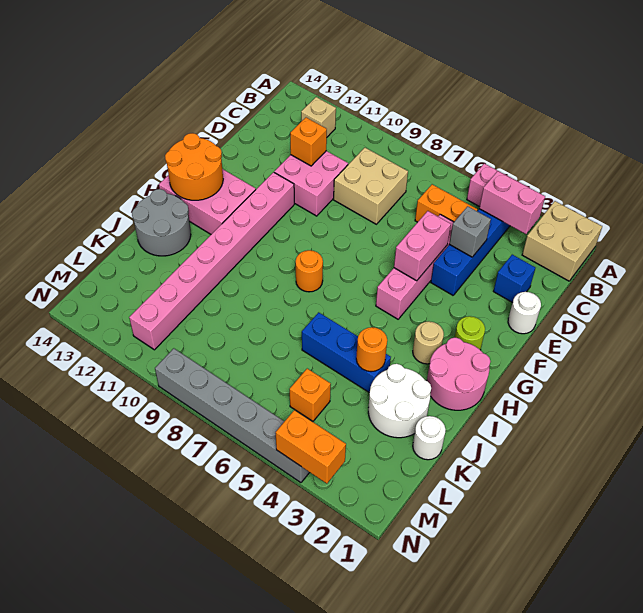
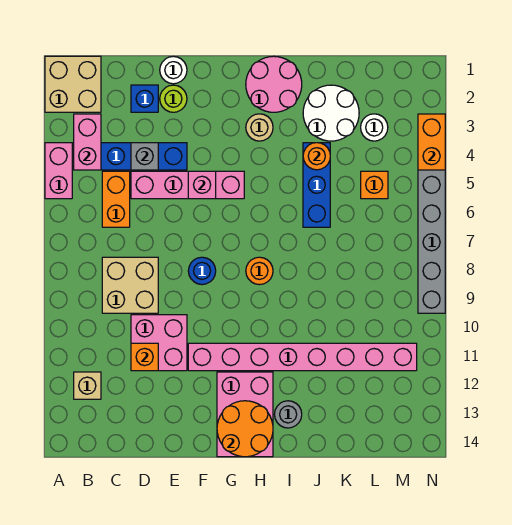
pink 1x2 brick [394,211,451,281] -> pink 1x1 brick [188,171,216,199]
none -> blue 1x1 round brick [188,257,216,285]
lime 1x1 round brick [455,316,485,350] -> lime 1x1 round brick moved to [160,85,187,112]
grey 2x2 round brick [132,189,191,256] -> grey 1x1 round brick [275,401,302,428]
white 1x1 round brick [413,416,446,460] -> white 1x1 round brick moved to [361,114,388,141]

